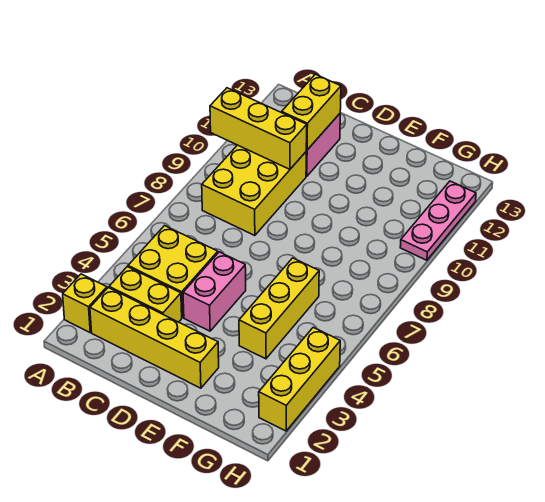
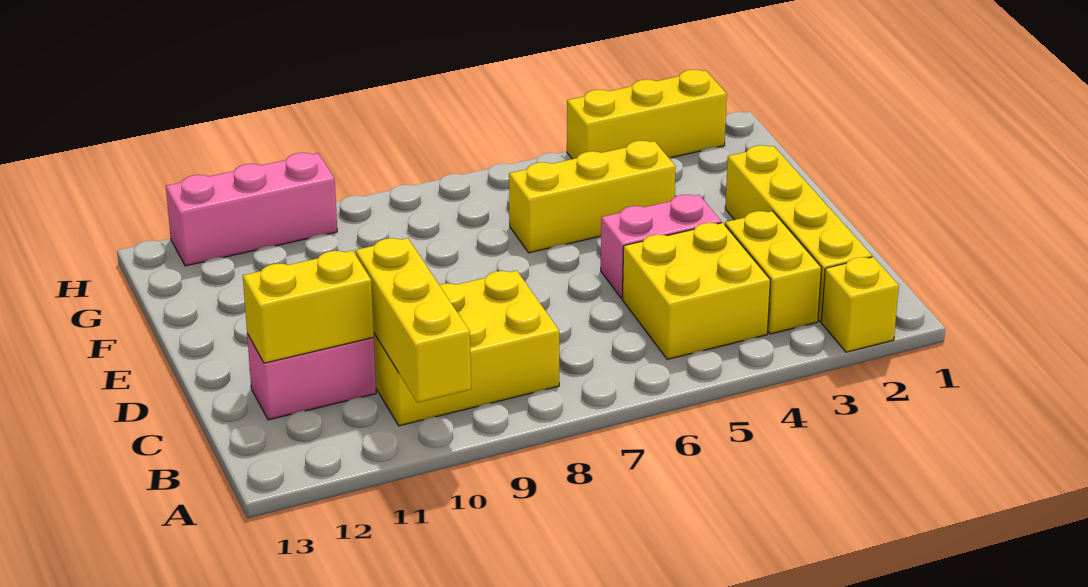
pink 1x3 plate [400,181,476,260] -> pink 1x3 brick [166,153,337,266]

